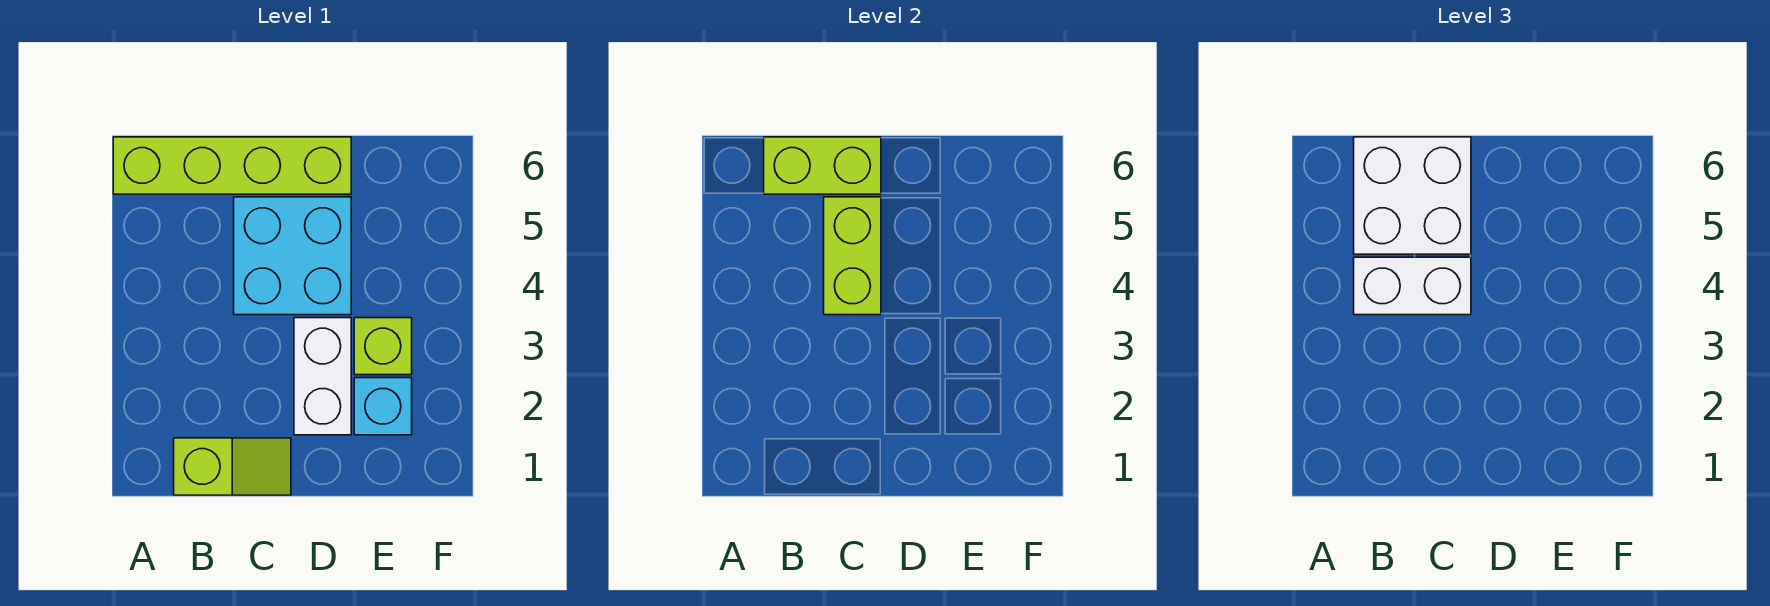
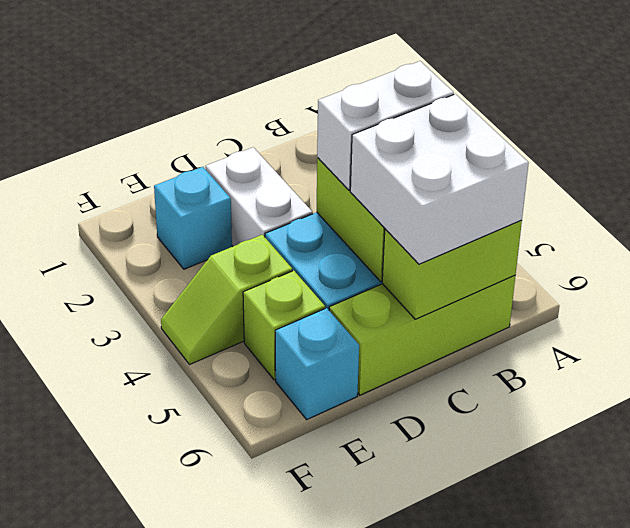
lime 1x4 brick [113,137,351,194] -> lime 1x3 brick [329,275,515,395]
lime 1x2 slope [174,438,291,495] -> lime 1x2 slope moved to [161,235,292,365]
lime 1x1 brick [354,318,412,375] -> lime 1x1 brick moved to [243,271,325,380]
none -> cyan 1x1 brick [275,308,359,419]

